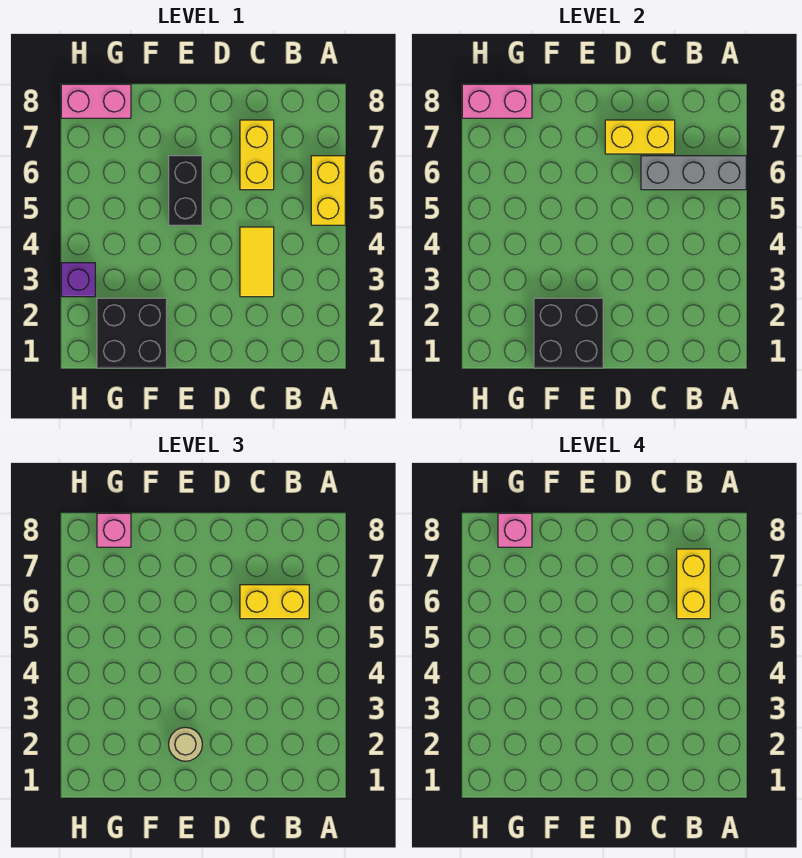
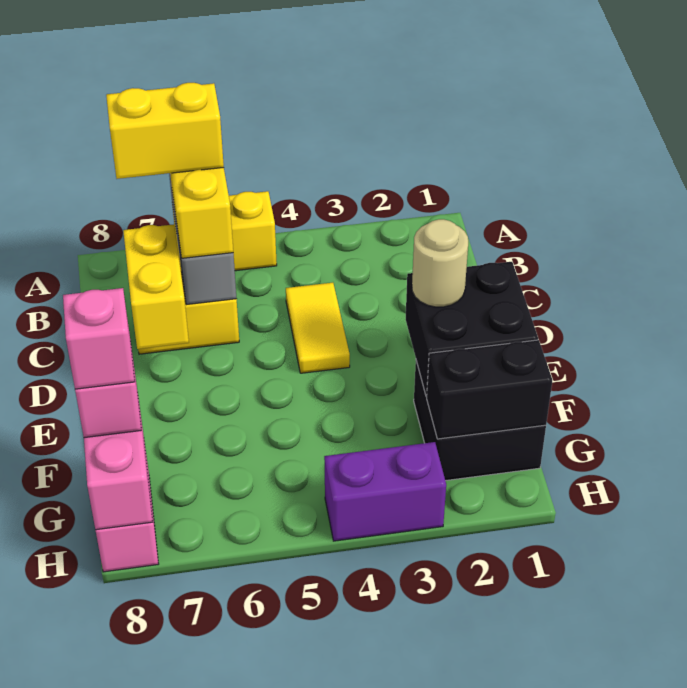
yellow 1x2 tile [240,227,274,297] -> yellow 1x2 tile turned to [286,283,350,373]
black 1x2 brick [169,156,202,225] -> black 1x2 brick moved to [427,340,552,439]
purple 1x1 brick [61,263,95,297] -> purple 1x2 brick [324,442,446,541]

